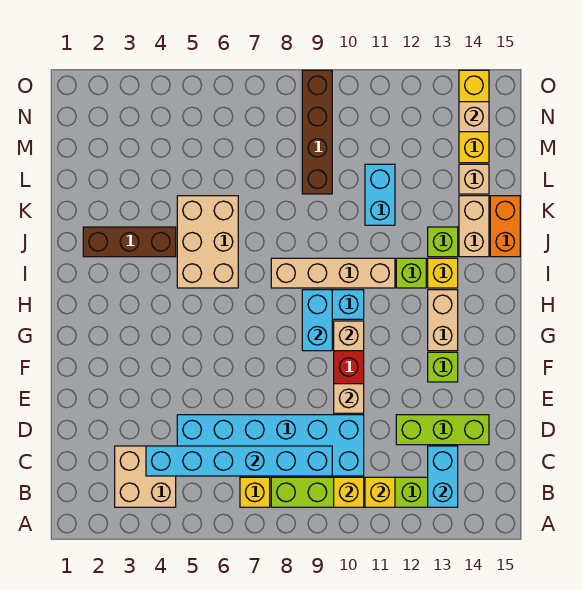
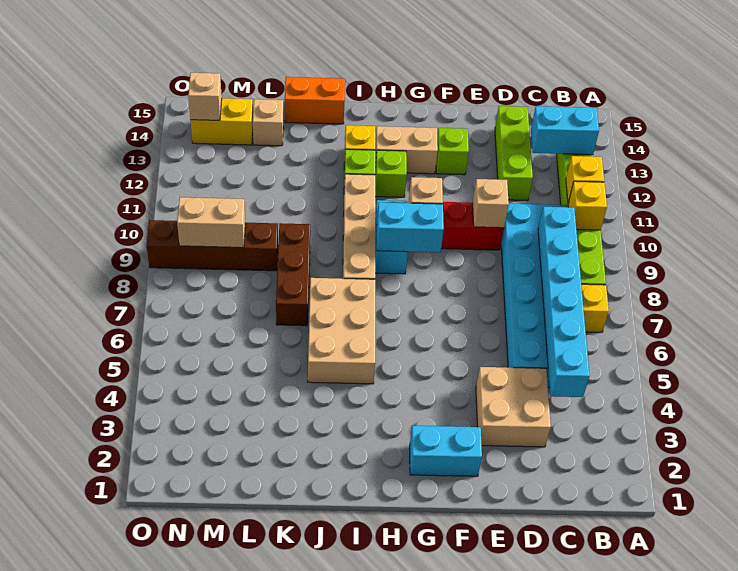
tan 2x2 brick [115,446,176,507] -> tan 2x2 brick moved to [476,367,551,447]
tan 2x3 brick [177,196,238,288] -> tan 2x3 brick turned to [308,278,375,384]
brown 1x3 brick [83,227,176,257] -> brown 1x3 brick moved to [276,223,310,326]
lime 1x1 brick [428,227,458,257] -> lime 1x1 brick moved to [375,150,407,197]
tan 1x2 brick [459,196,489,257] -> tan 1x2 brick moved to [177,197,245,248]
cyan 1x2 brick [365,164,395,225] -> cyan 1x2 brick moved to [410,426,482,476]
yellow 1x3 brick [459,70,489,163] -> yellow 1x2 brick [190,98,253,145]

